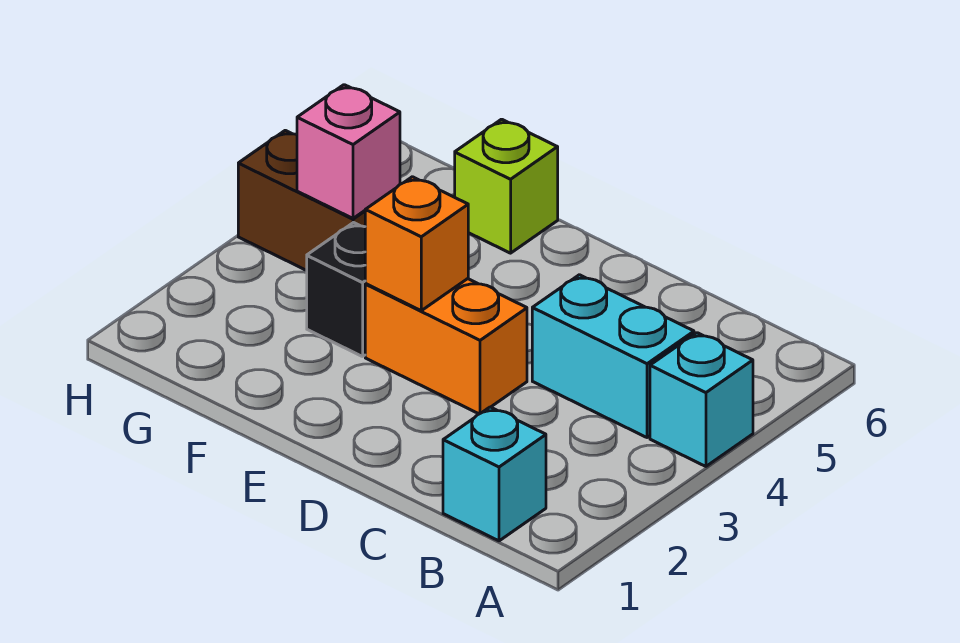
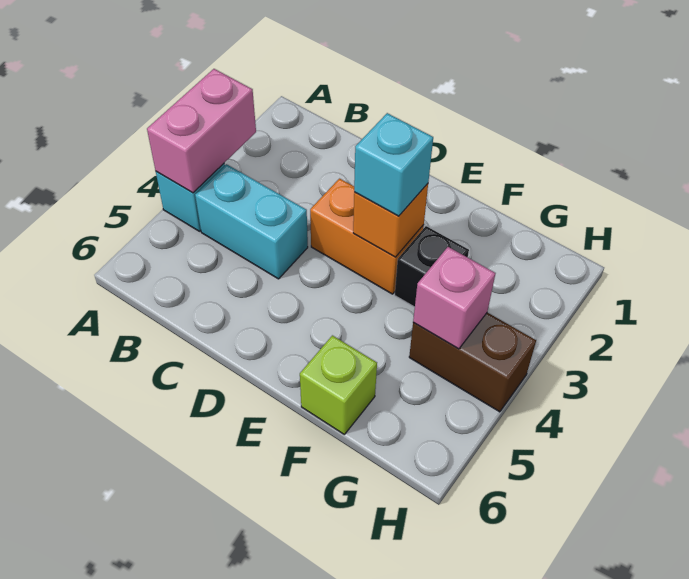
none -> pink 1x2 brick [147,69,256,193]
cyan 1x1 brick [443,407,546,541] -> cyan 1x1 brick moved to [354,113,433,216]

